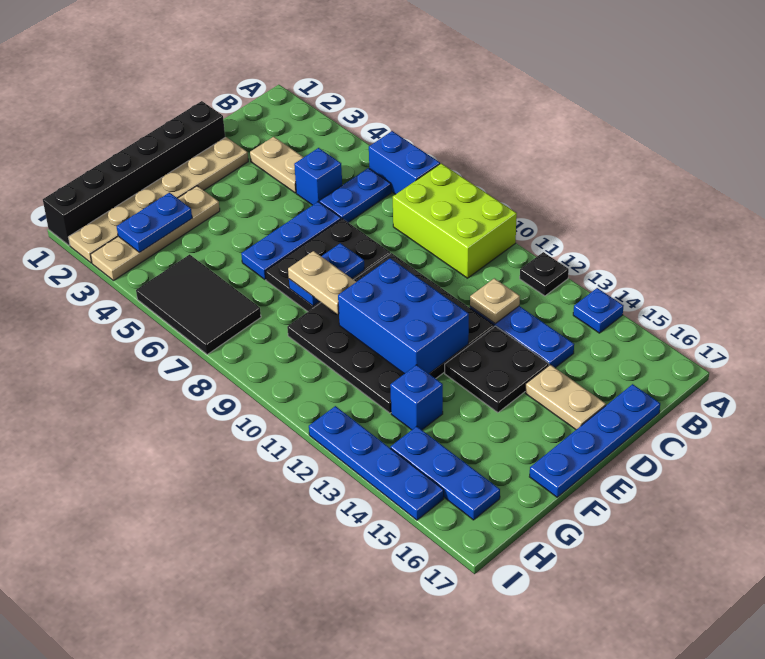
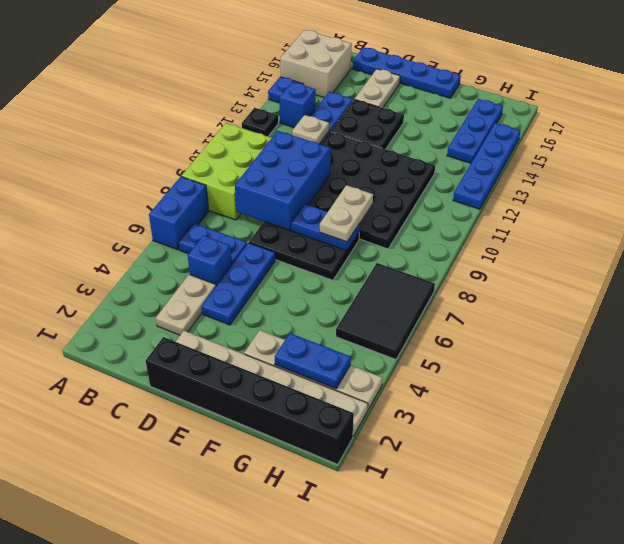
none -> tan 2x2 brick [280,30,352,98]
blue 1x3 plate [241,202,341,279] -> blue 1x3 plate turned to [202,243,275,325]
blue 2x3 brick [338,258,469,374] -> blue 2x3 brick moved to [235,131,330,231]
blue 1x1 brick [390,365,443,430] -> blue 1x1 brick moved to [279,82,316,128]

